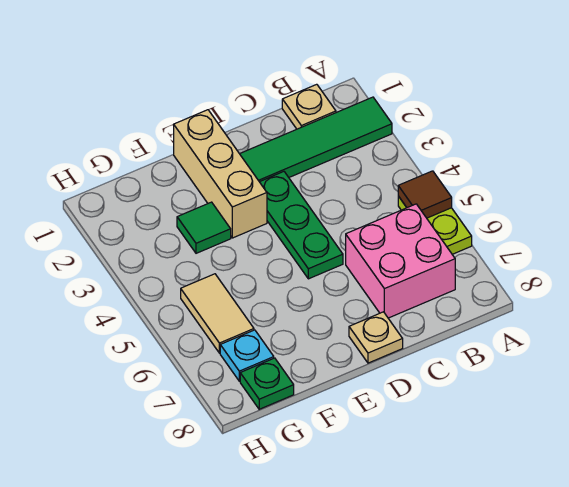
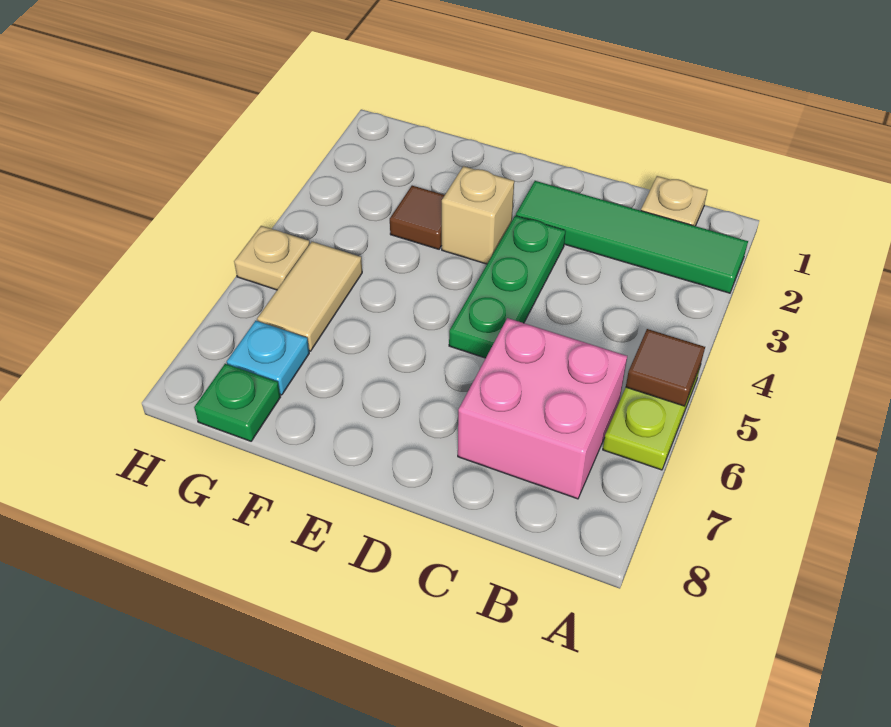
tan 1x1 plate [349,312,403,363] -> tan 1x1 plate moved to [234,226,310,290]
tan 1x3 brick [174,110,267,238] -> tan 1x1 brick [442,166,514,264]
green 1x1 tile [177,202,231,253] -> brown 1x1 tile [390,186,445,249]

